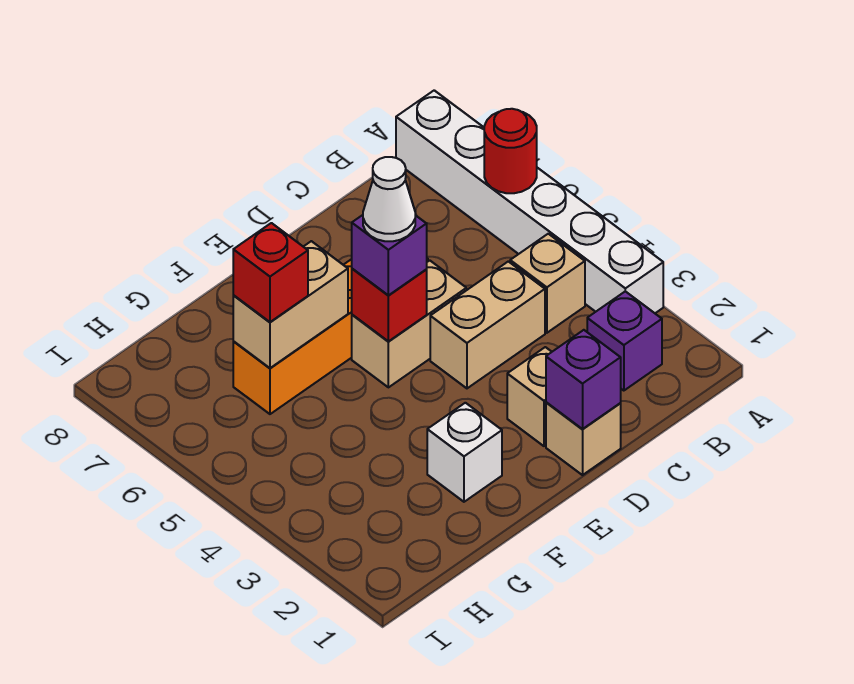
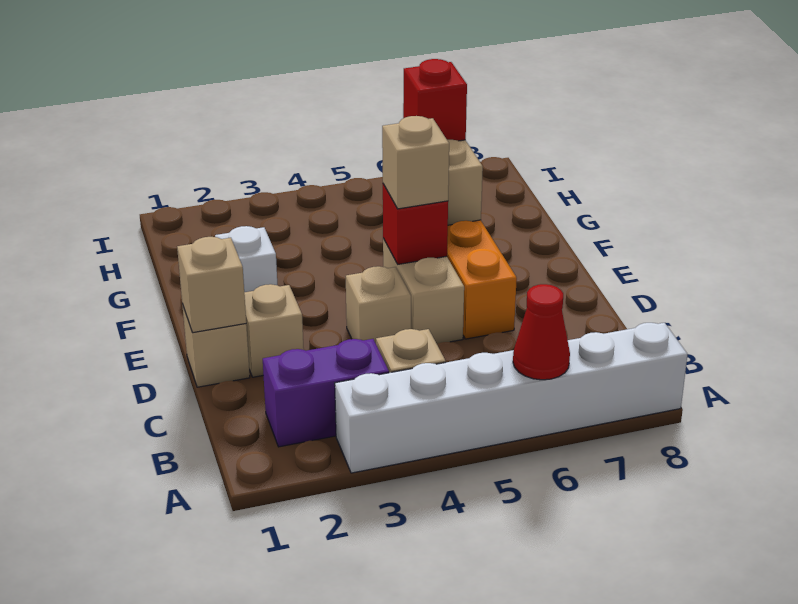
red 1x1 round brick [484,109,537,193] -> red 1x1 cone [513,284,570,380]
purple 1x1 brick [587,291,662,391] -> purple 1x2 brick [263,339,389,447]
tan 1x2 brick [430,261,545,388] -> tan 1x1 brick [346,266,411,343]
purple 1x1 brick [546,330,621,429] -> tan 1x1 brick [177,237,246,333]
purple 1x1 brick [352,215,427,296] -> tan 1x1 brick [382,116,449,209]
white 1x1 cone [363,157,415,241] -> none

